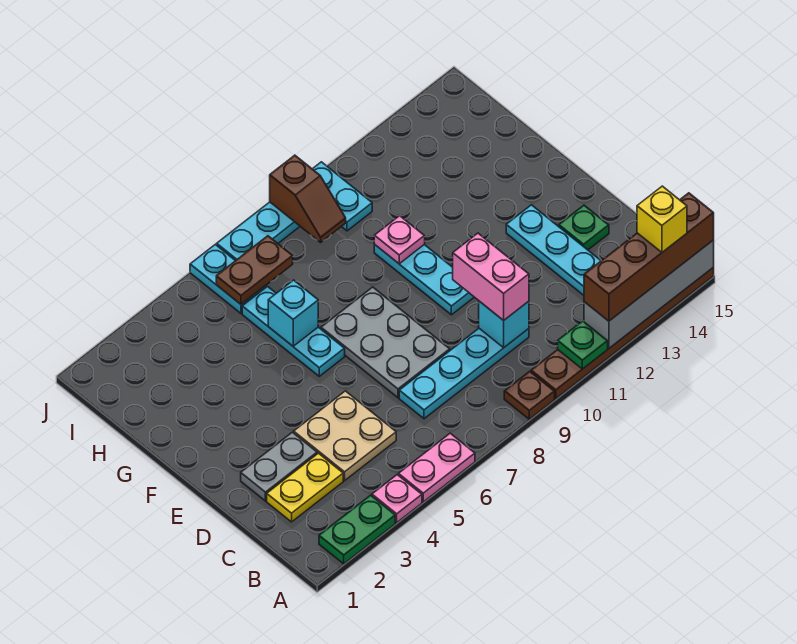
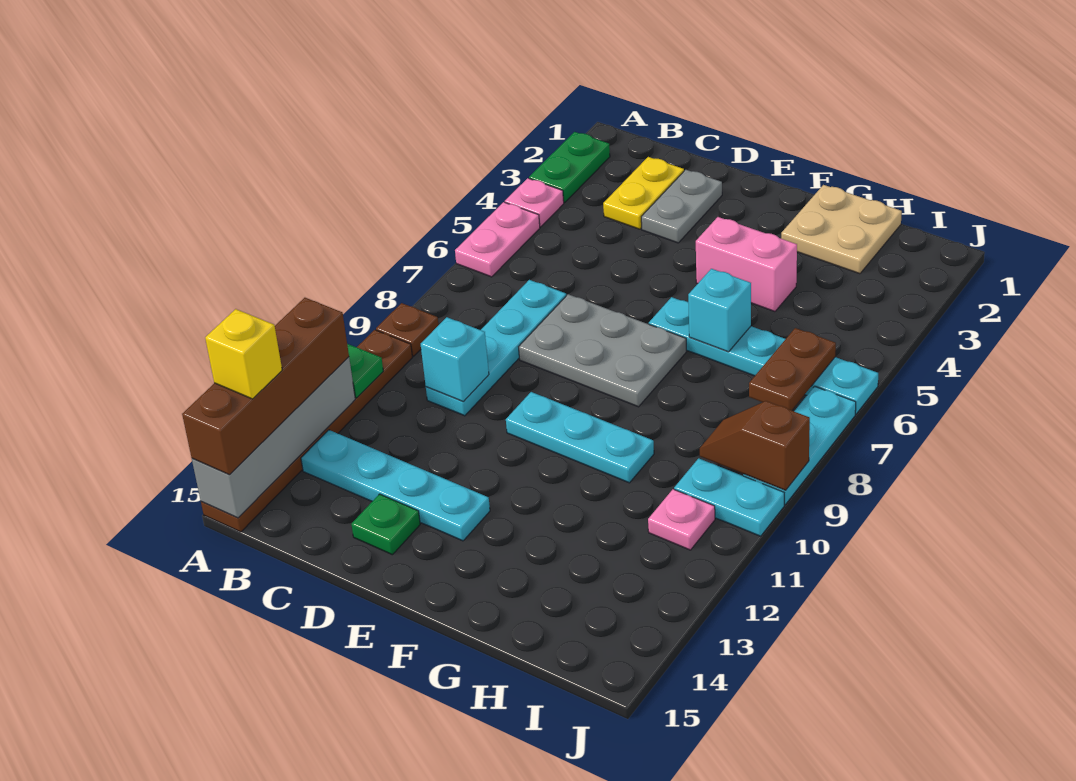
tan 2x2 plate [294,391,396,481] -> tan 2x2 plate moved to [781,185,902,274]
pink 1x2 brick [453,233,529,320] -> pink 1x2 brick moved to [696,217,797,311]
pink 1x1 plate [374,216,425,264] -> pink 1x1 plate moved to [648,489,715,550]

